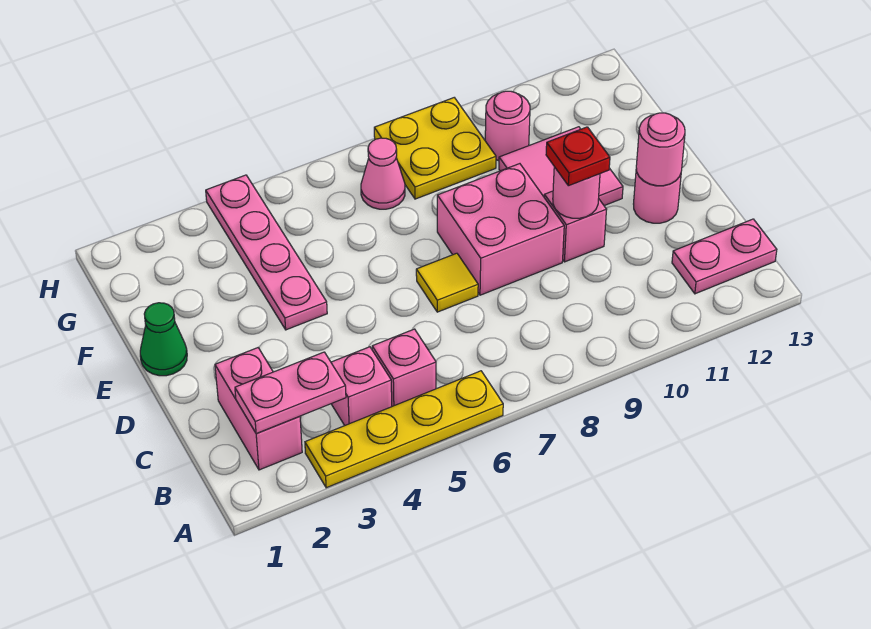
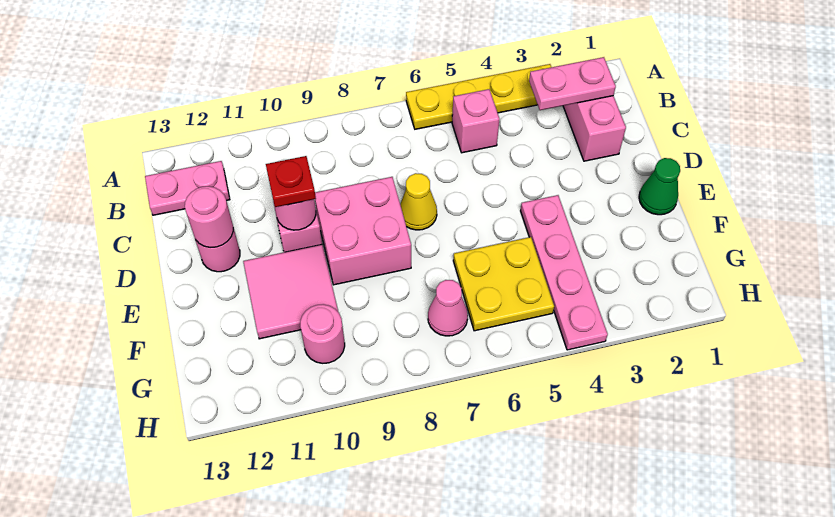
pink 1x1 brick [331,347,392,425] -> none
yellow 1x1 tile [416,253,478,312] -> yellow 1x1 cone [400,173,437,230]
yellow 2x2 plate [374,98,496,199] -> yellow 2x2 plate moved to [453,237,554,331]

